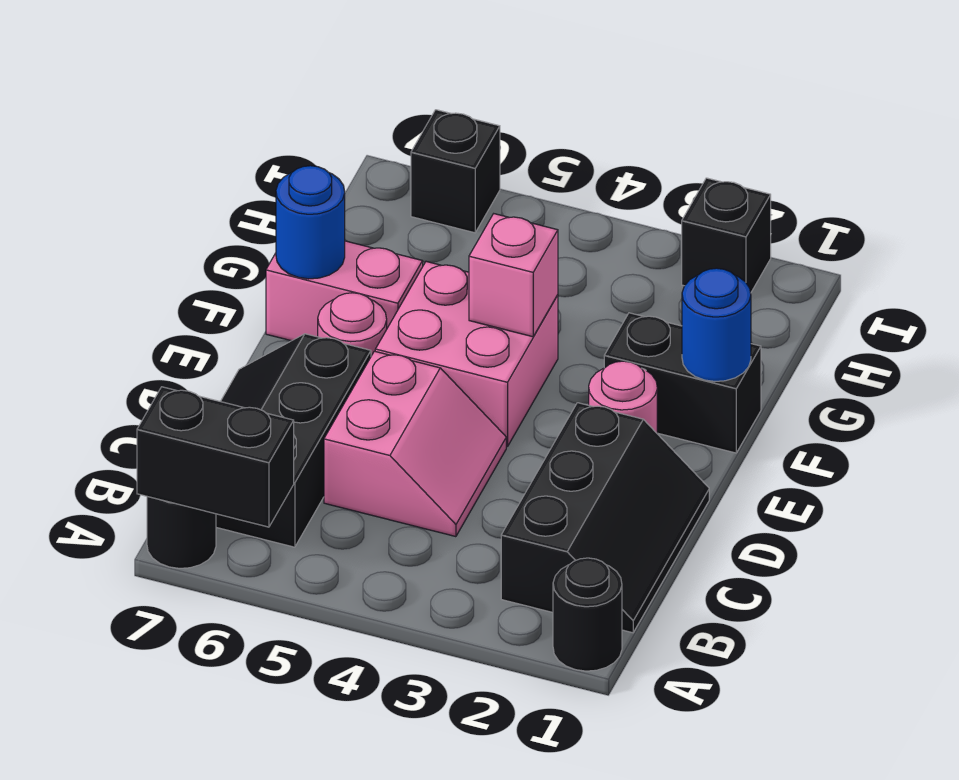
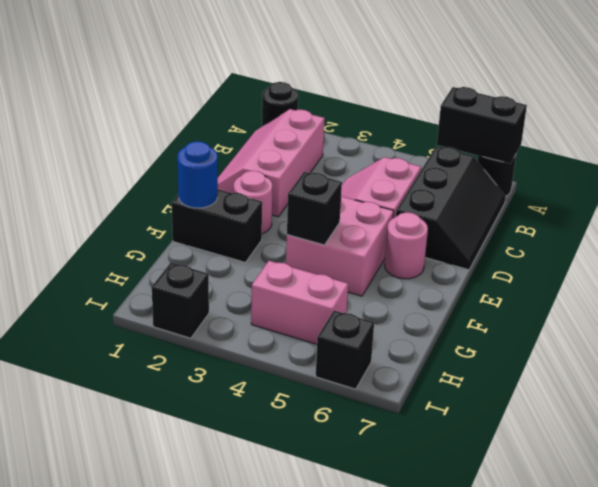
black 2x3 slope [501,403,709,633] -> pink 2x3 slope [218,109,325,217]
pink 1x1 brick [469,214,558,337] -> black 1x1 brick [287,172,342,245]
pink 1x2 brick [266,241,423,341] -> pink 1x2 brick moved to [251,261,348,344]
blue 1x1 round brick [276,166,345,279] -> none

